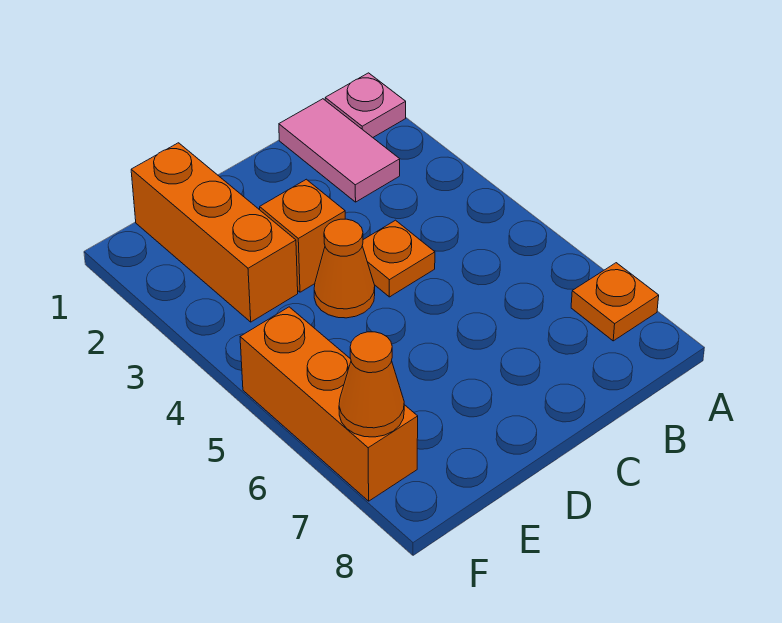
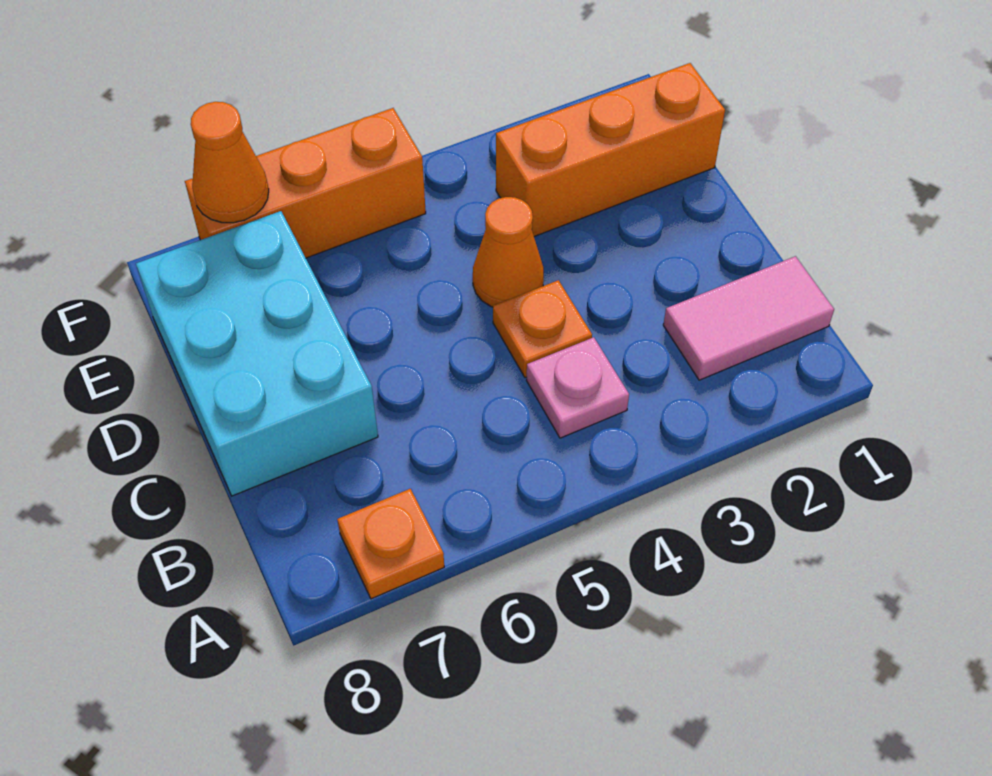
pink 1x1 plate [325,73,406,137] -> pink 1x1 plate moved to [527,337,629,438]
none -> cyan 2x3 brick [136,211,378,496]
orange 1x1 brick [260,179,345,292] -> none

